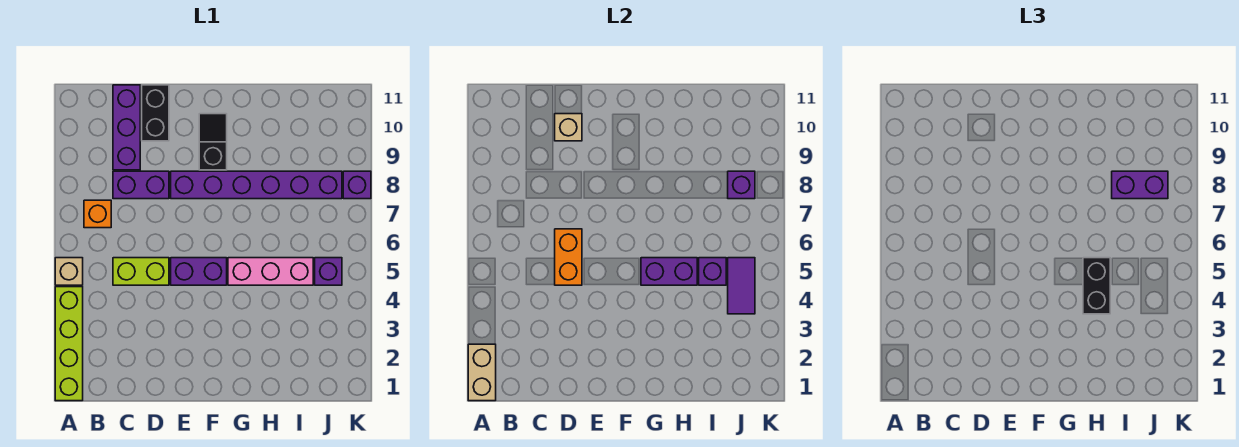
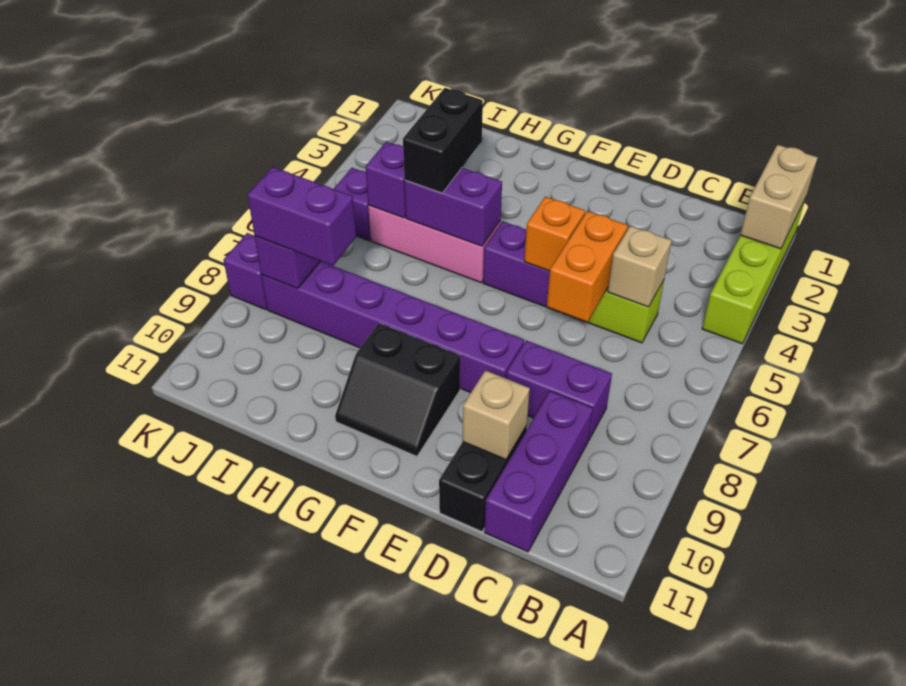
tan 1x1 brick [55,258,83,285] -> tan 1x1 brick moved to [608,226,672,307]
orange 1x1 brick [84,200,111,228] -> orange 1x1 brick moved to [524,197,585,271]
black 1x2 slope [199,114,227,170] -> black 2x2 slope [335,323,460,456]
purple 1x2 tile [728,258,755,314] -> none

